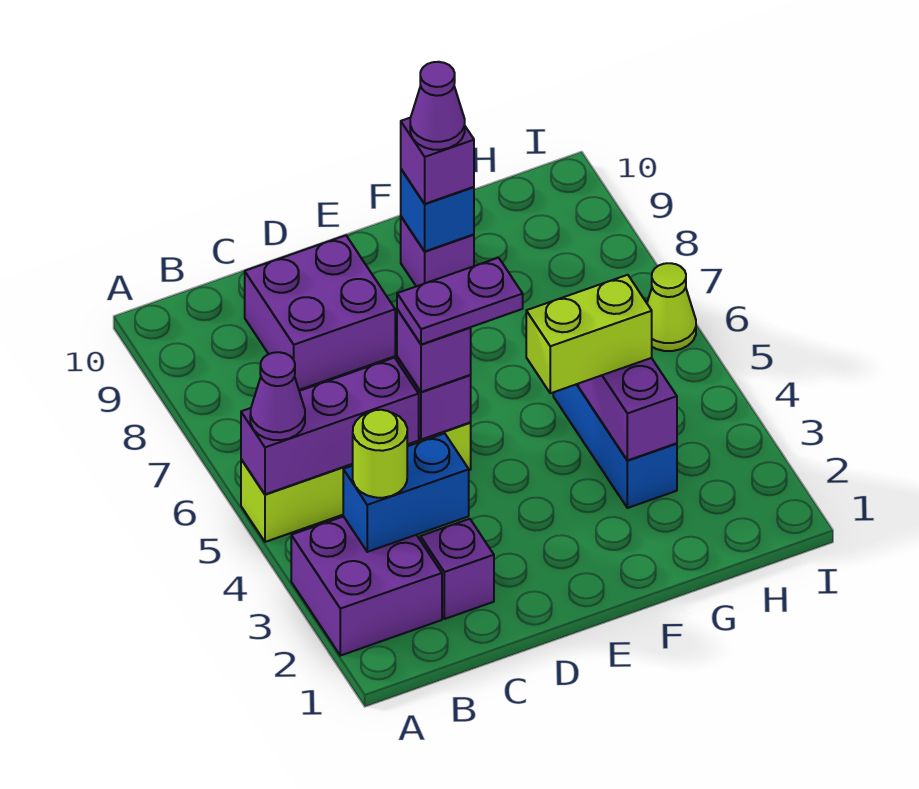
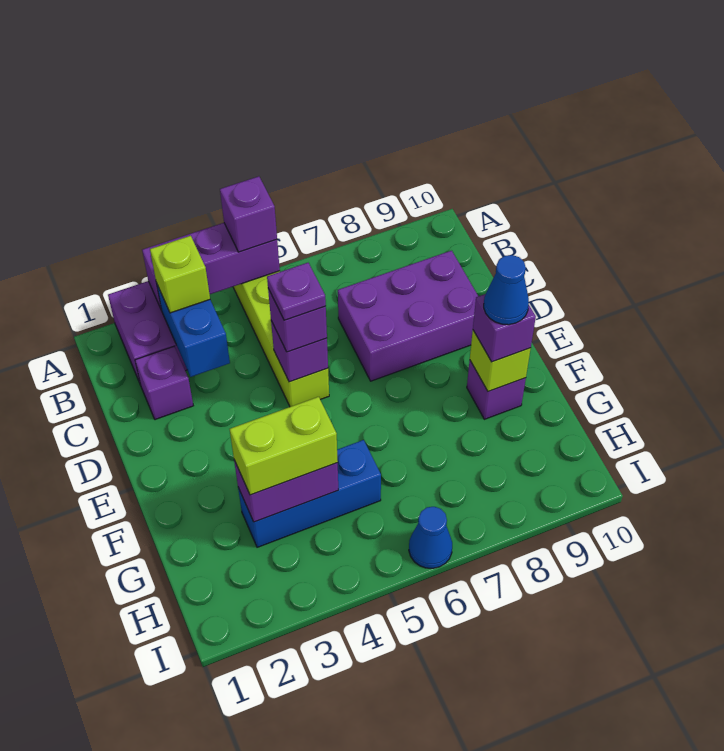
purple 1x3 brick [241,358,419,494] -> purple 1x3 brick turned to [142,223,280,310]
purple 1x1 cone [250,352,305,440] -> purple 1x1 brick [220,176,277,252]
lime 1x1 round brick [353,410,407,498] -> lime 1x1 brick [150,236,210,313]
purple 2x2 brick [245,235,395,390] -> purple 2x3 brick [338,251,478,381]
purple 1x2 plate [397,258,523,344] -> purple 1x1 plate [267,263,326,320]
lime 1x2 brick [526,275,652,393] -> lime 1x2 brick turned to [230,397,338,495]
blue 1x1 brick [401,169,474,251] -> lime 1x1 brick [470,331,531,392]
purple 1x1 cone [410,62,465,150] -> blue 1x1 cone [484,255,529,325]
lime 1x1 cone [647,263,696,351] -> blue 1x1 cone [409,507,452,568]

